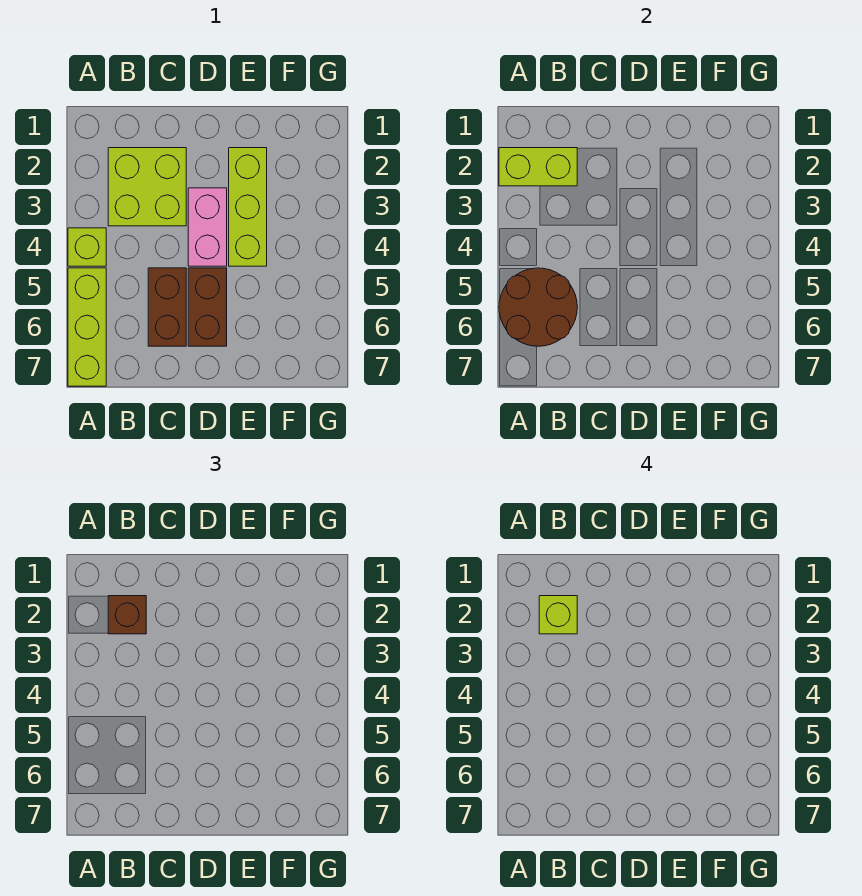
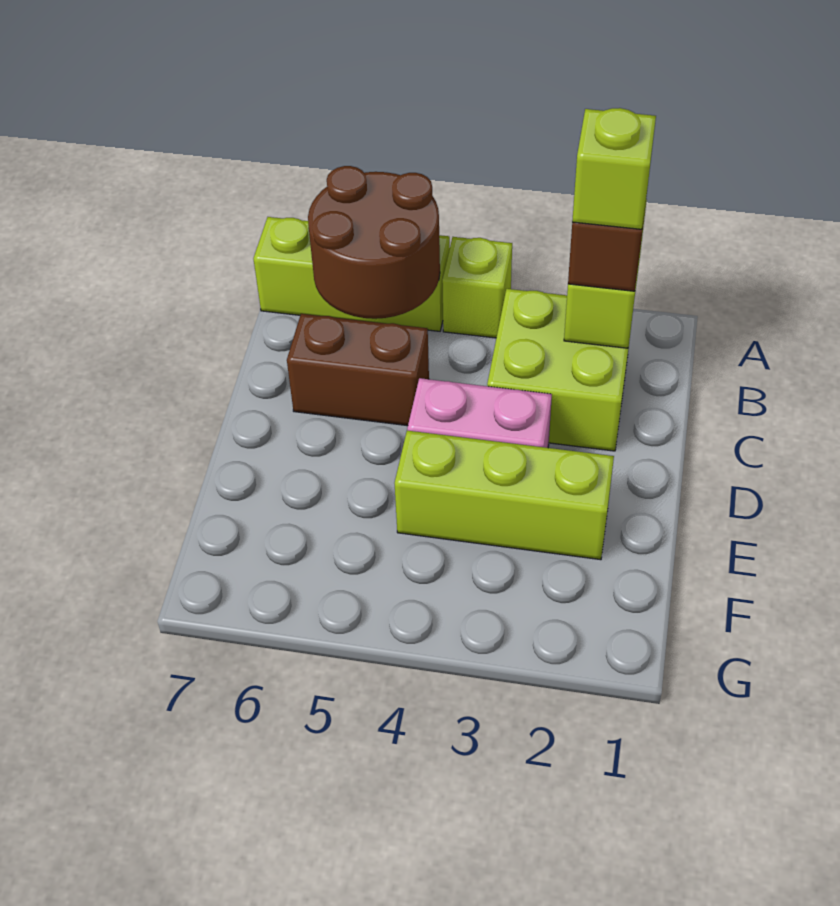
brown 1x2 brick [188,268,227,346] -> none

